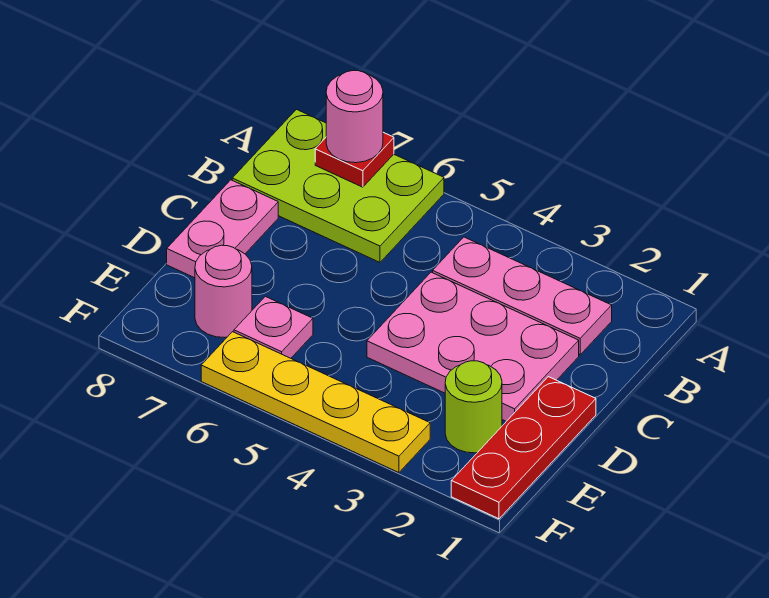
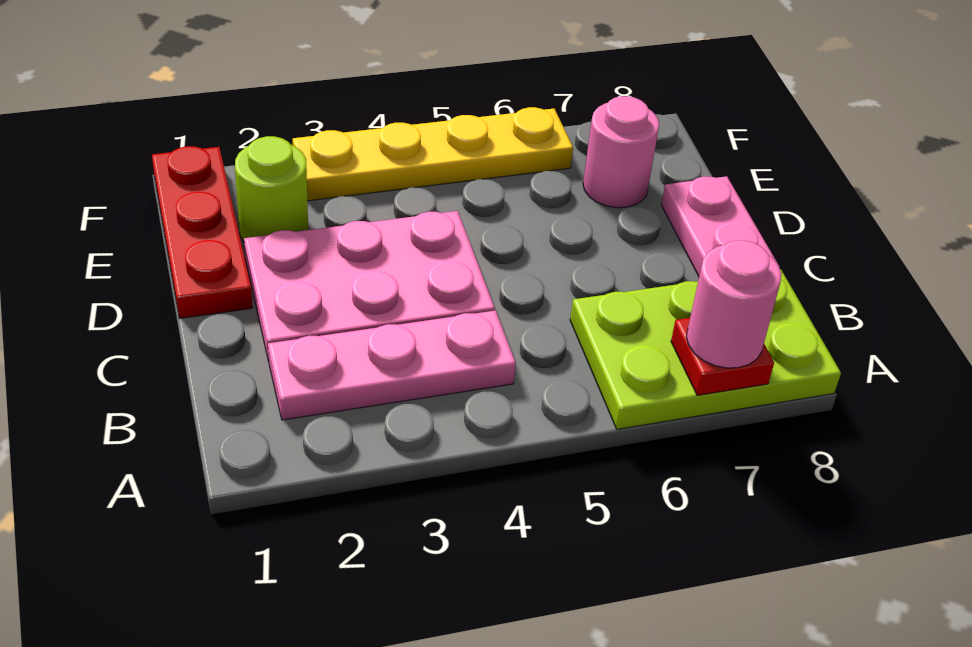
pink 1x1 plate [234,296,313,358] -> none

